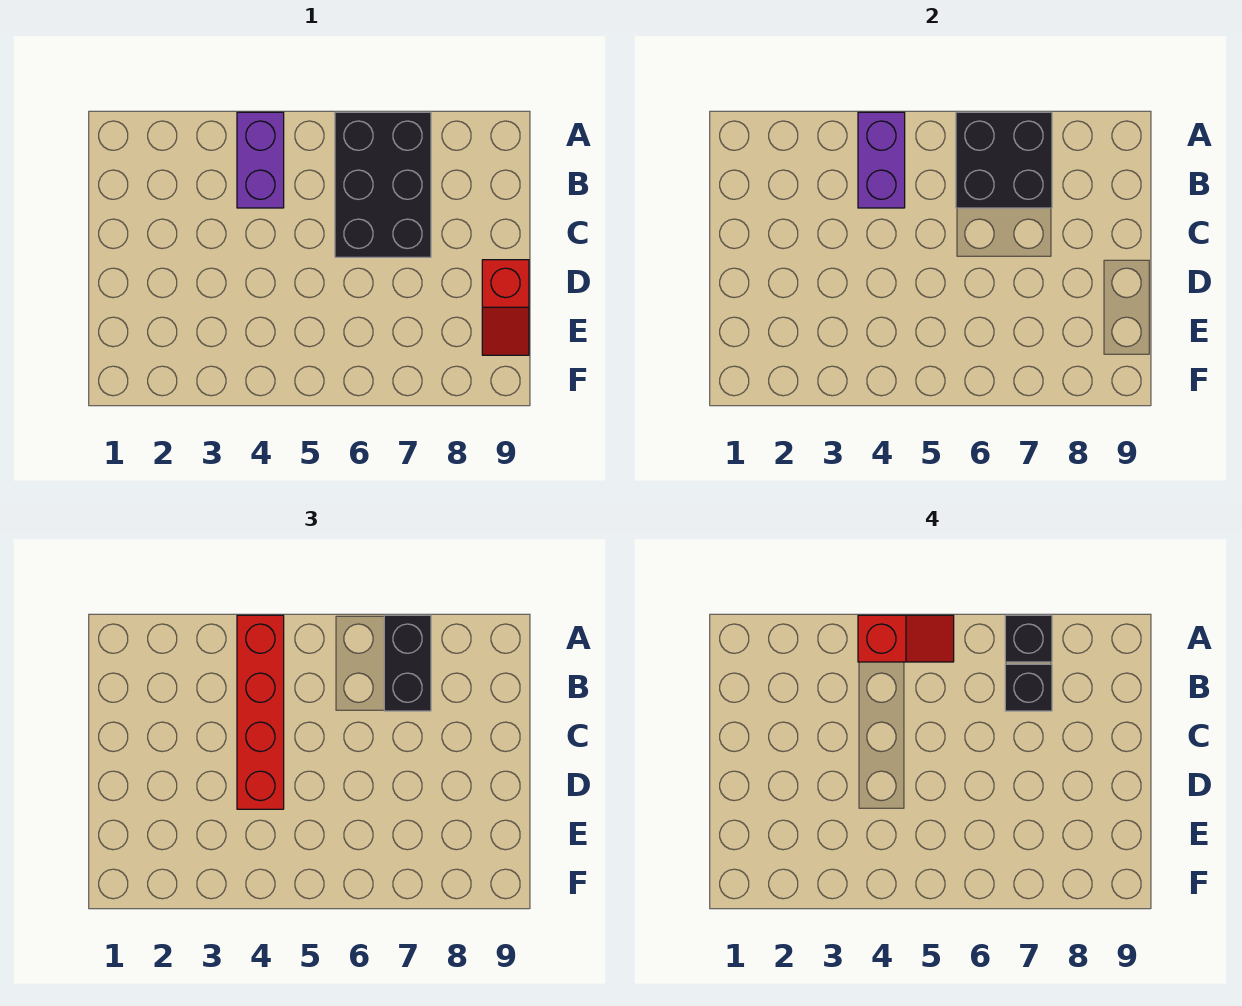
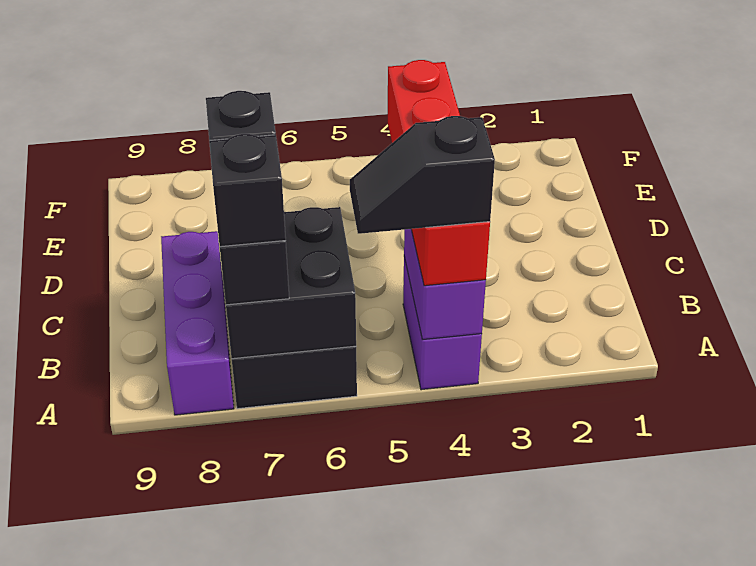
red 1x2 slope [858,615,954,662] -> black 1x2 slope [350,116,495,234]
none -> purple 1x3 brick [161,231,234,415]
red 1x2 slope [482,260,529,355] -> none

